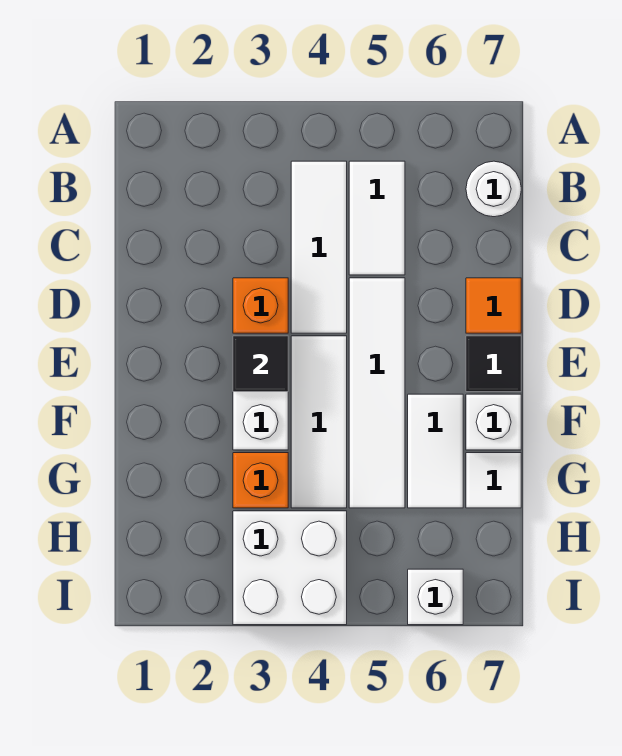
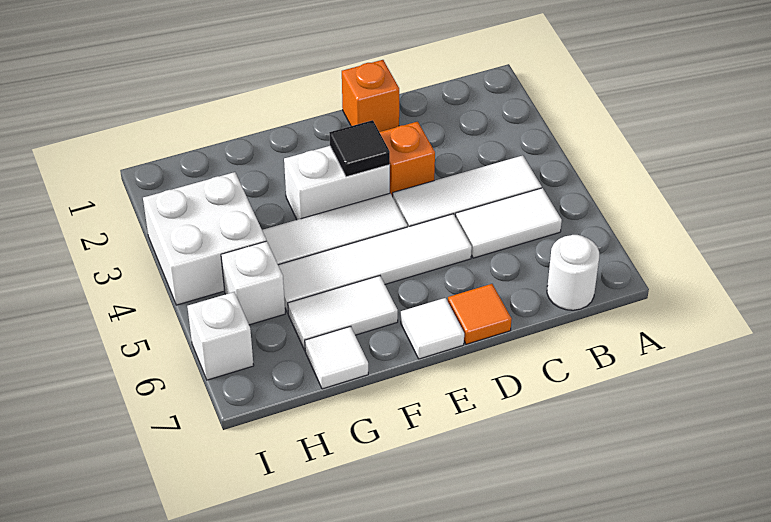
black 1x1 tile [466,336,521,392] -> white 1x1 tile [401,298,464,359]
white 1x1 brick [466,394,521,450] -> white 1x1 brick moved to [221,241,285,325]
orange 1x1 brick [233,453,288,508] -> orange 1x1 brick moved to [342,60,399,132]

